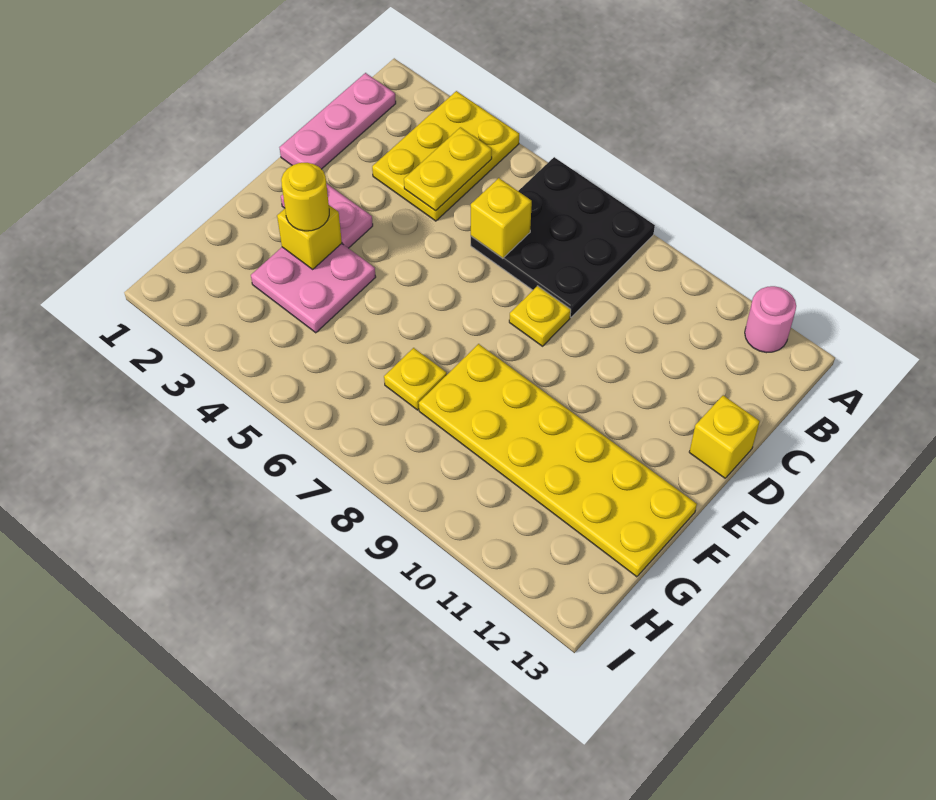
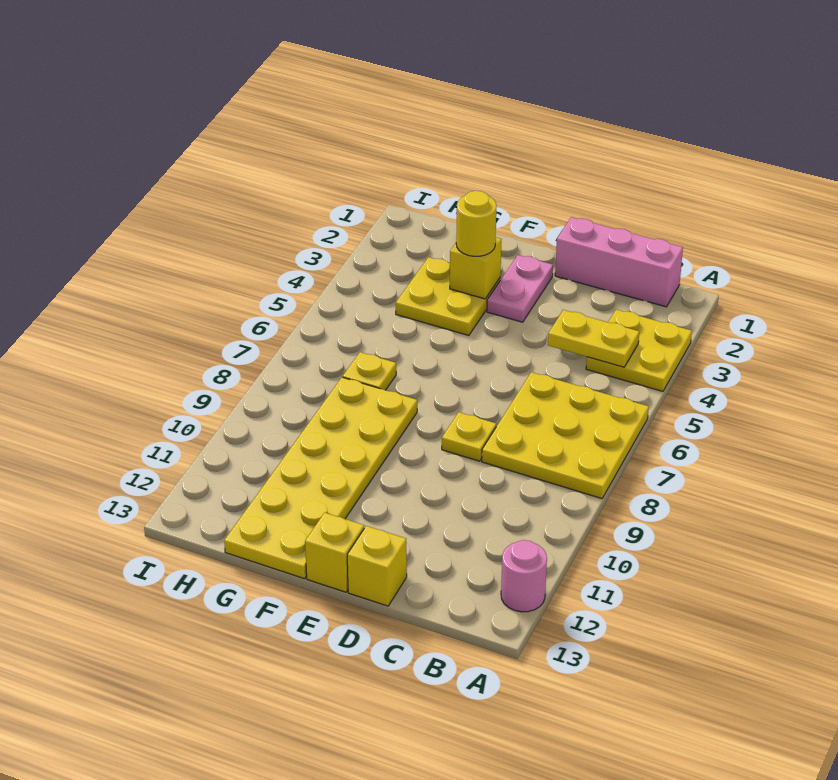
yellow 2x3 plate [372,91,519,221] -> yellow 2x2 plate [586,310,692,391]
black 3x3 plate [471,157,655,317] -> yellow 3x3 plate [482,372,649,499]
pink 1x3 plate [280,73,396,169] -> pink 1x3 brick [555,217,683,307]
yellow 1x1 brick [471,178,532,258] -> yellow 1x1 brick moved to [305,513,364,592]
pink 2x2 plate [251,244,376,333] -> yellow 2x2 plate [396,257,500,335]

